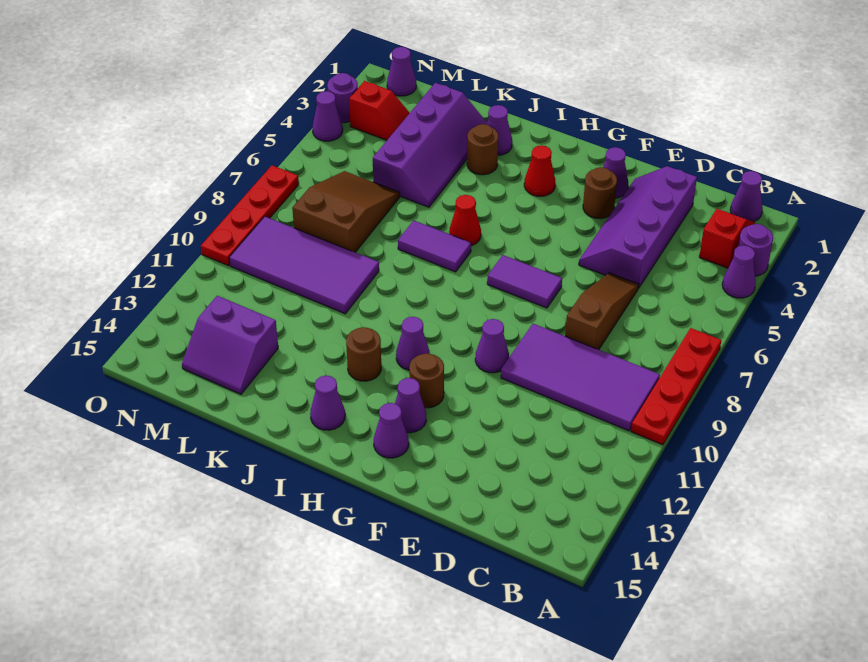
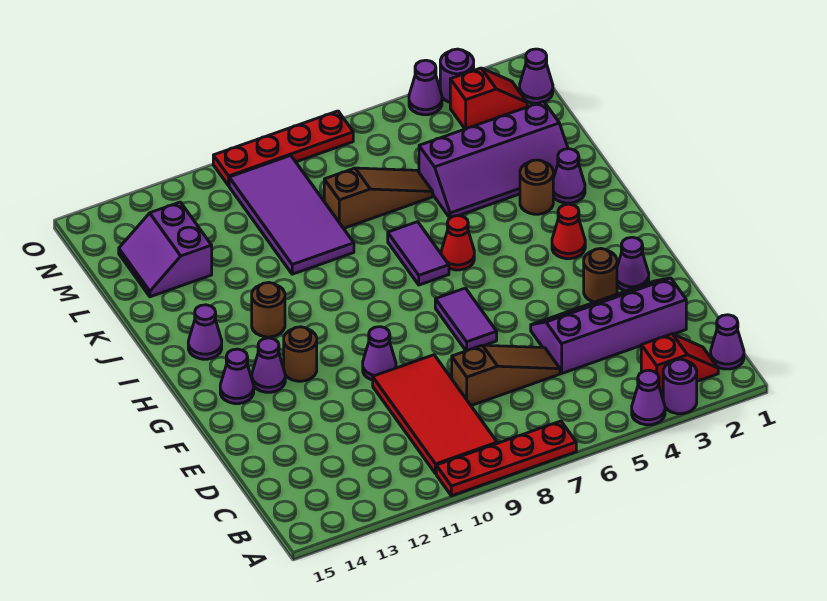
purple 2x4 tile [501,324,660,431] -> red 2x4 tile [373,355,497,474]
purple 1x1 cone [396,317,430,370] -> none
brown 2x3 slope [292,171,400,252] -> brown 1x3 slope [324,168,433,228]
red 1x2 slope [349,81,409,140] -> red 1x2 slope turned to [450,68,527,129]

